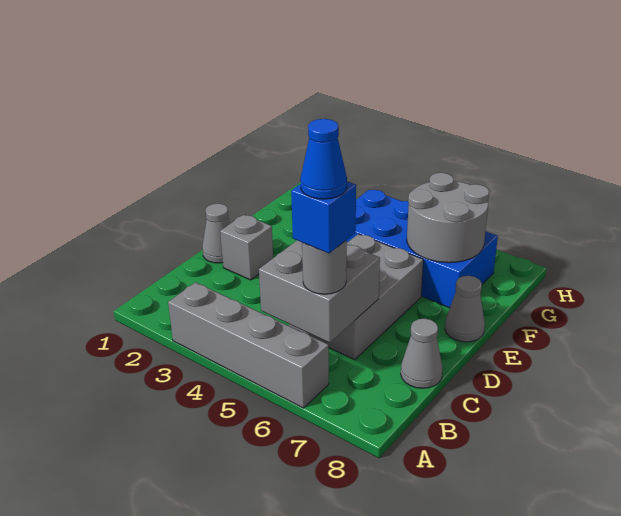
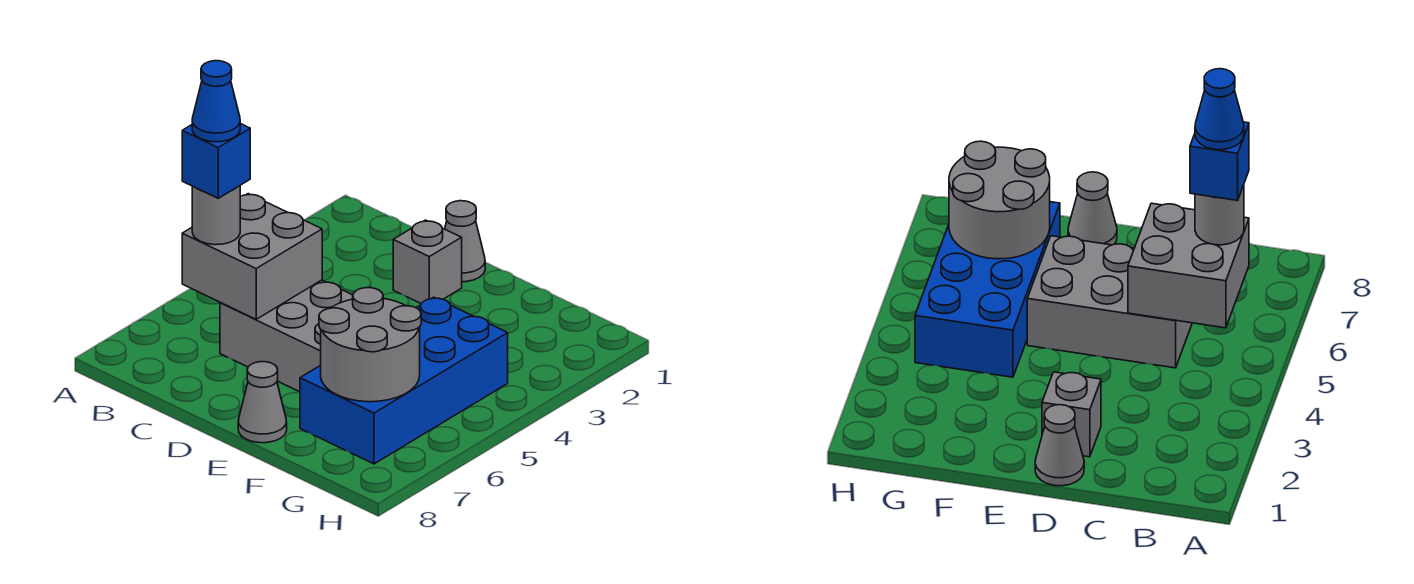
grey 1x4 brick [168,282,329,408] -> none
grey 1x1 cone [401,319,443,388] -> none

